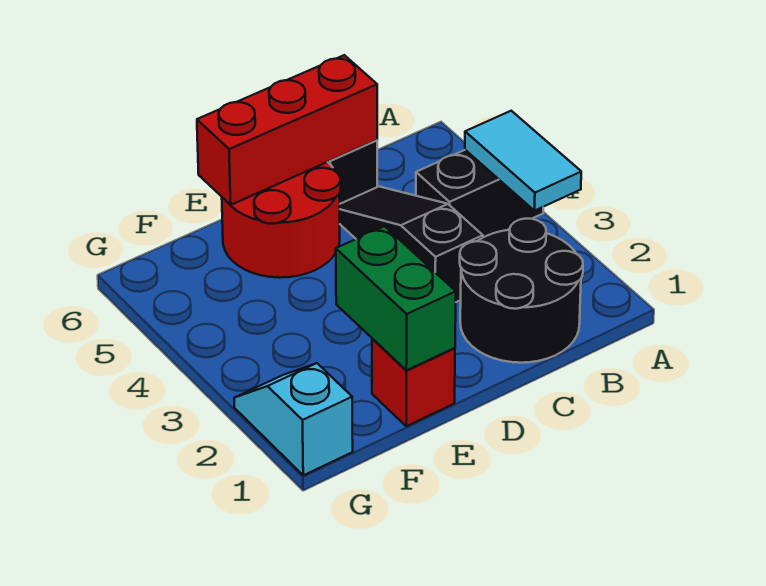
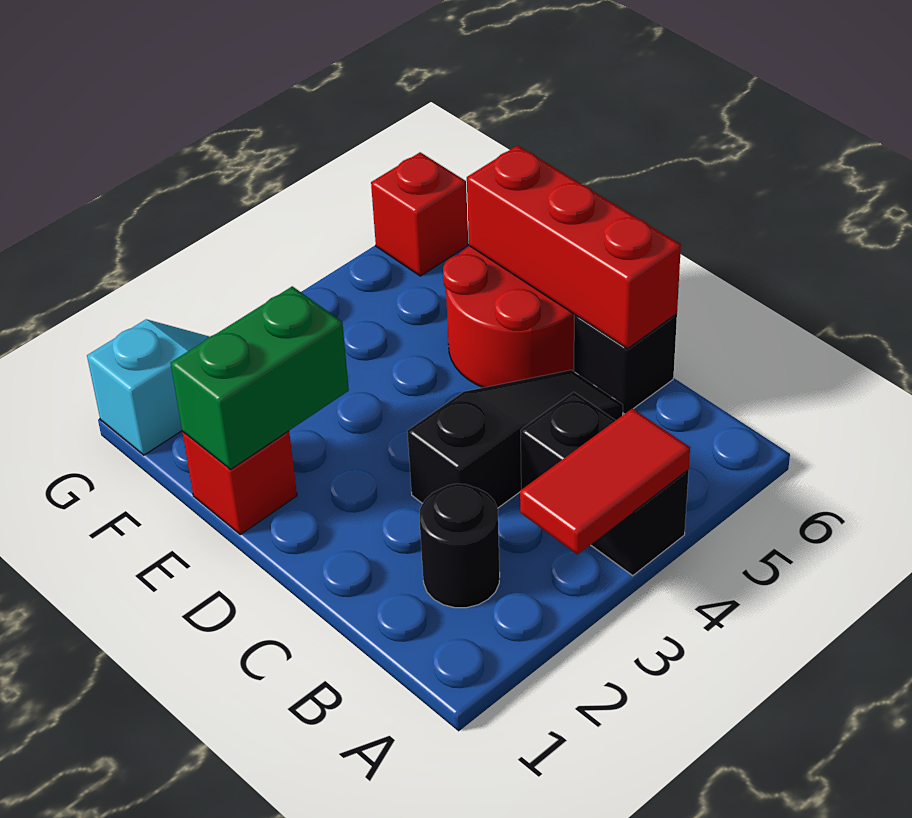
cyan 1x2 tile [465,111,581,211] -> red 1x2 tile [520,408,690,555]
black 2x2 round brick [460,219,583,363] -> black 1x1 round brick [419,484,500,608]
none -> red 1x1 brick [371,152,468,276]

